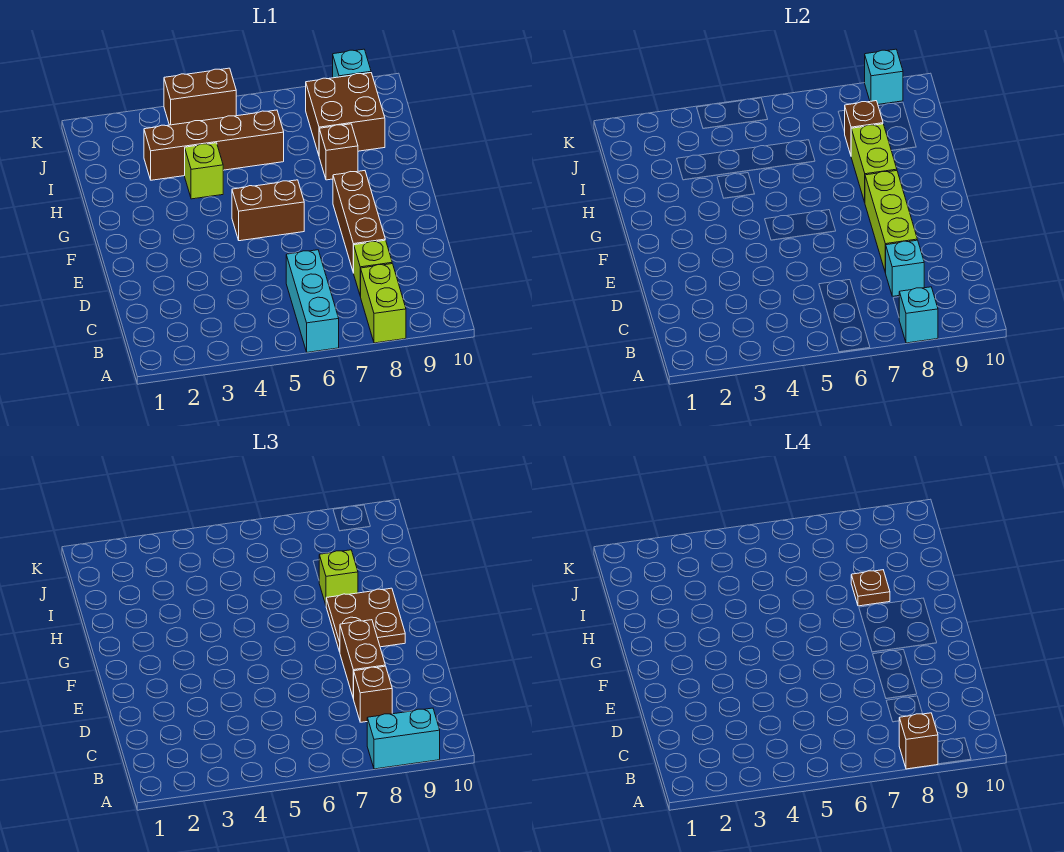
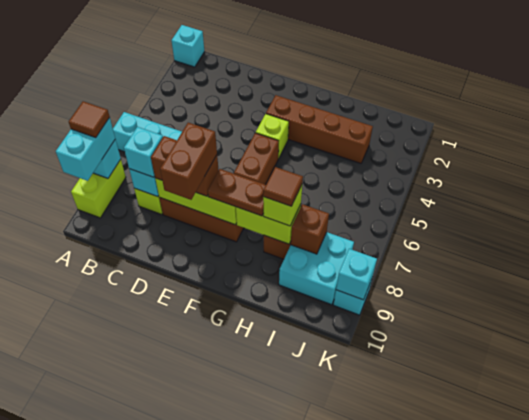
none -> cyan 1x1 brick [171,25,205,67]
lime 1x2 brick [361,264,406,343] -> lime 1x2 brick turned to [71,159,126,218]
brown 1x1 brick [899,713,938,769] -> brown 1x1 tile [69,101,110,137]
brown 1x1 brick [354,666,392,722] -> cyan 1x1 brick [124,127,163,177]
brown 2x2 plate [326,588,405,652] -> brown 1x2 plate [208,169,266,216]
lime 1x1 brick [185,143,223,199] -> lime 1x1 brick moved to [256,114,289,158]
brown 1x1 plate [851,570,890,606] -> brown 1x1 tile [263,167,303,206]
brown 1x4 brick [144,110,284,180] -> brown 1x4 brick turned to [266,95,373,163]
brown 2x2 brick [306,73,385,155] -> cyan 2x2 brick [279,232,354,305]
brown 1x2 brick [164,68,236,125] -> brown 1x2 brick moved to [160,123,217,200]

